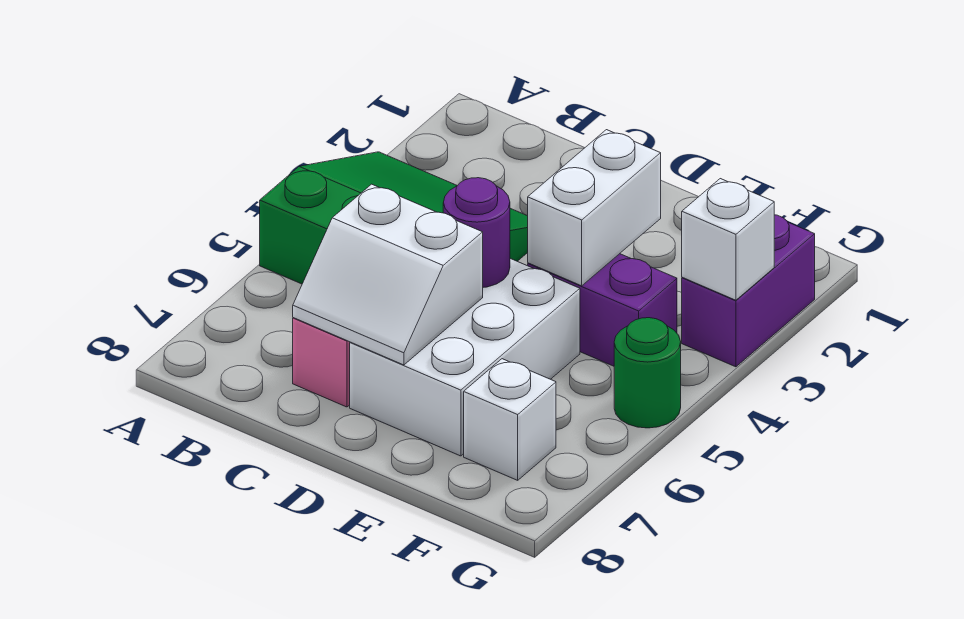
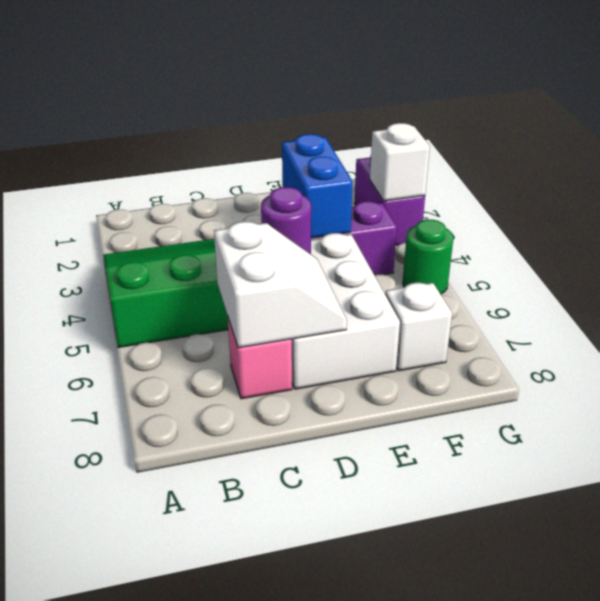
white 2x2 slope [293,184,483,365] -> white 2x2 slope turned to [214,221,347,348]
white 1x2 brick [528,130,661,286] -> blue 1x2 brick [282,134,353,238]

